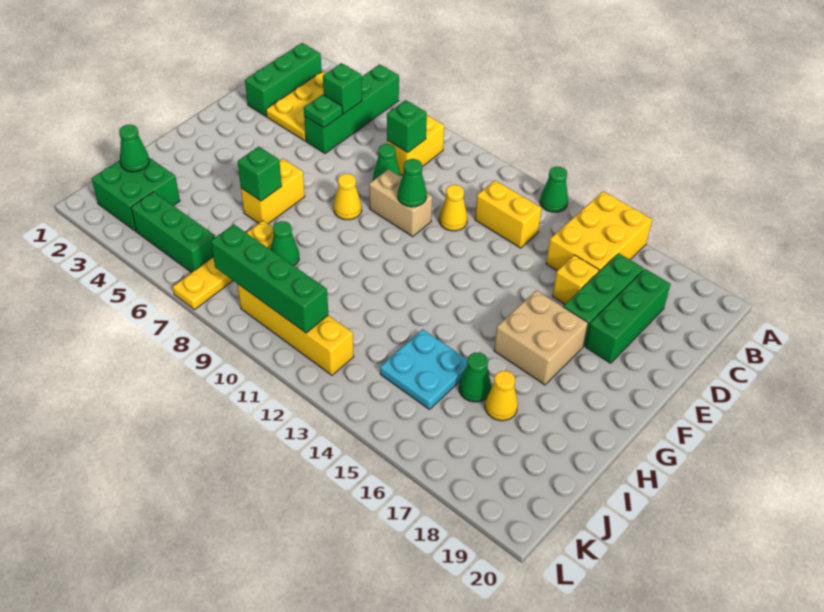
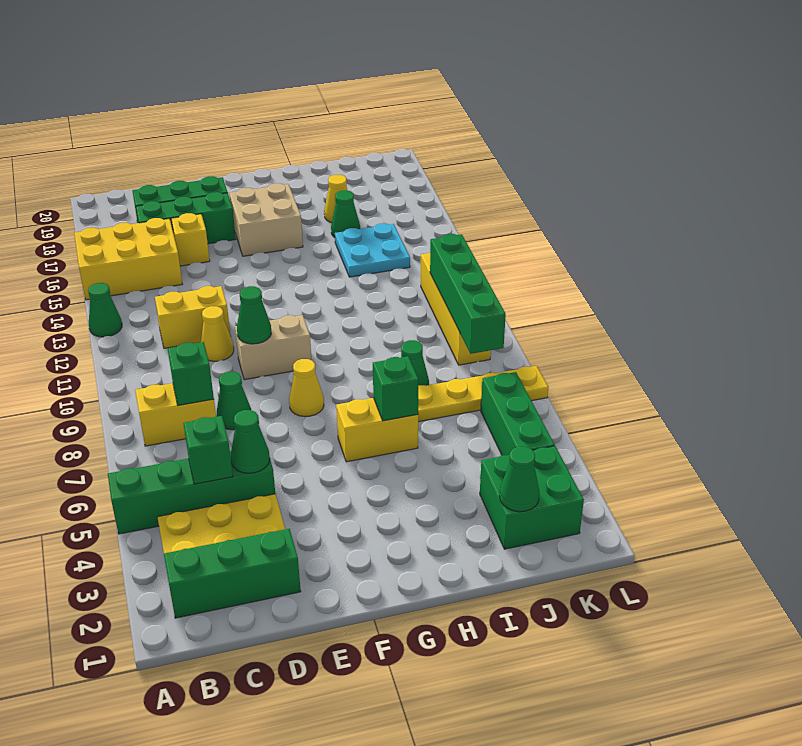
yellow 1x2 brick [475,180,542,248] -> yellow 1x2 brick turned to [155,286,230,348]
green 1x1 plate [304,94,343,128] -> green 1x1 cone [231,410,270,473]
tan 1x2 brick [369,169,432,236] -> tan 1x2 brick turned to [235,315,311,380]

